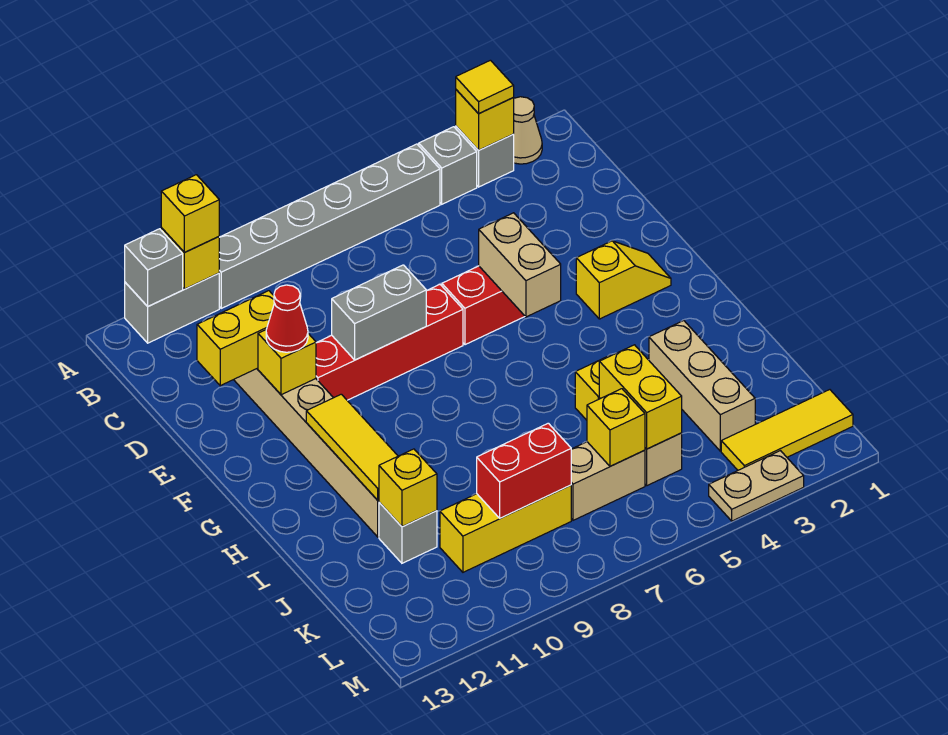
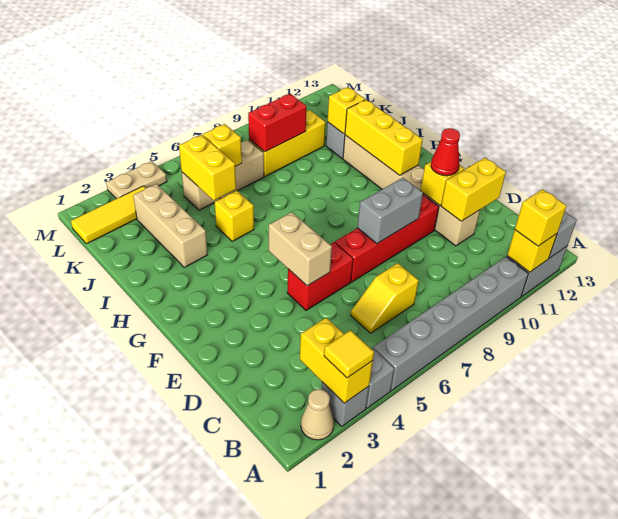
yellow 1x1 brick [456,90,514,150] -> yellow 1x2 brick [300,318,373,403]
yellow 1x2 slope [576,241,671,319] -> yellow 1x2 slope moved to [351,263,419,333]
yellow 1x3 tile [306,394,398,500] -> yellow 1x3 brick [345,100,423,175]

